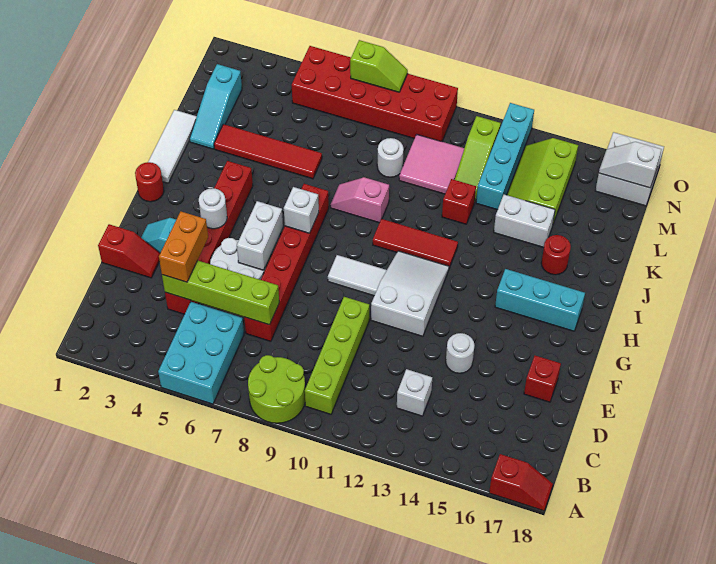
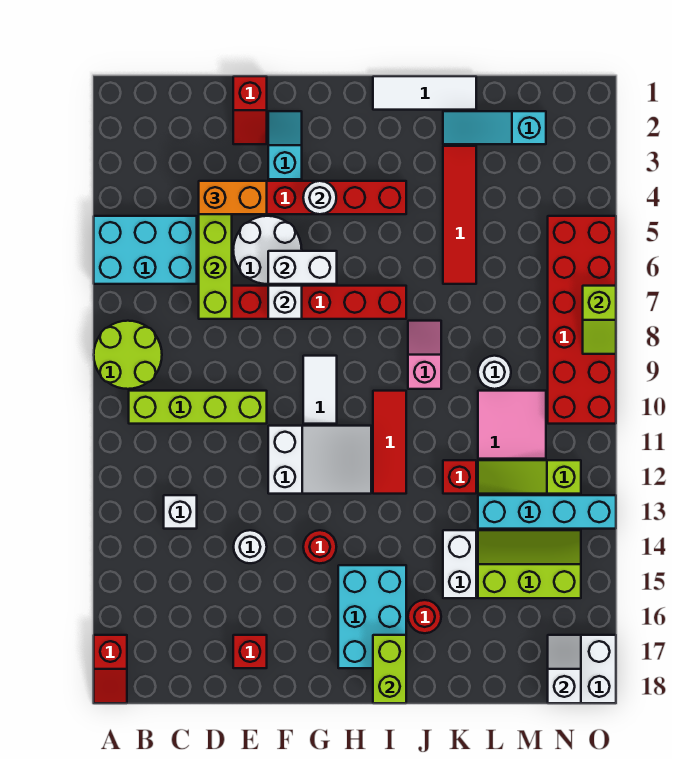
red 1x1 round brick [135,162,164,202] -> red 1x1 round brick moved to [303,530,336,563]
white 1x1 brick [284,187,319,233] -> white 1x1 brick moved to [268,286,302,319]
cyan 1x3 brick [495,269,585,331] -> cyan 2x3 brick [338,565,406,668]
none -> lime 1x2 brick [373,635,406,703]

